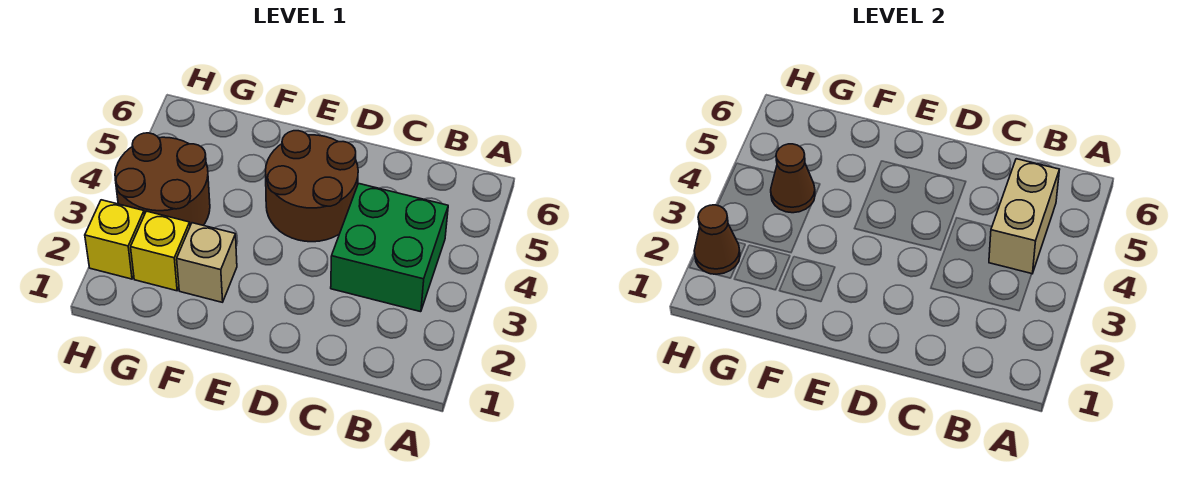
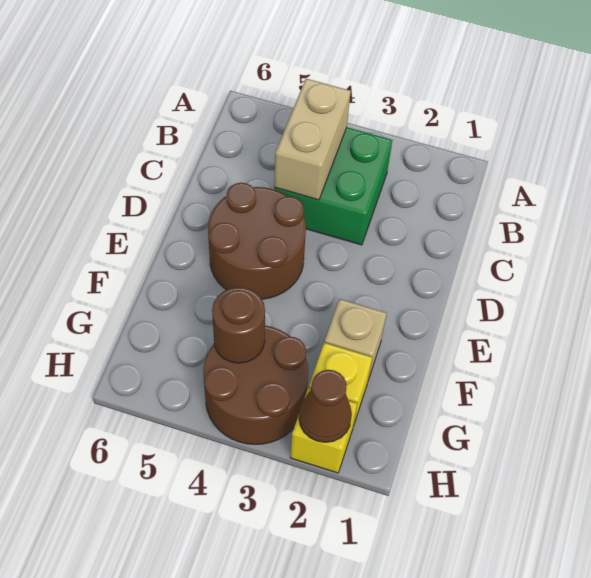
tan 1x2 brick [989,159,1060,274] -> tan 1x2 brick turned to [274,79,351,200]
brown 1x1 cone [771,144,815,213] -> brown 1x1 round brick [212,287,265,363]

